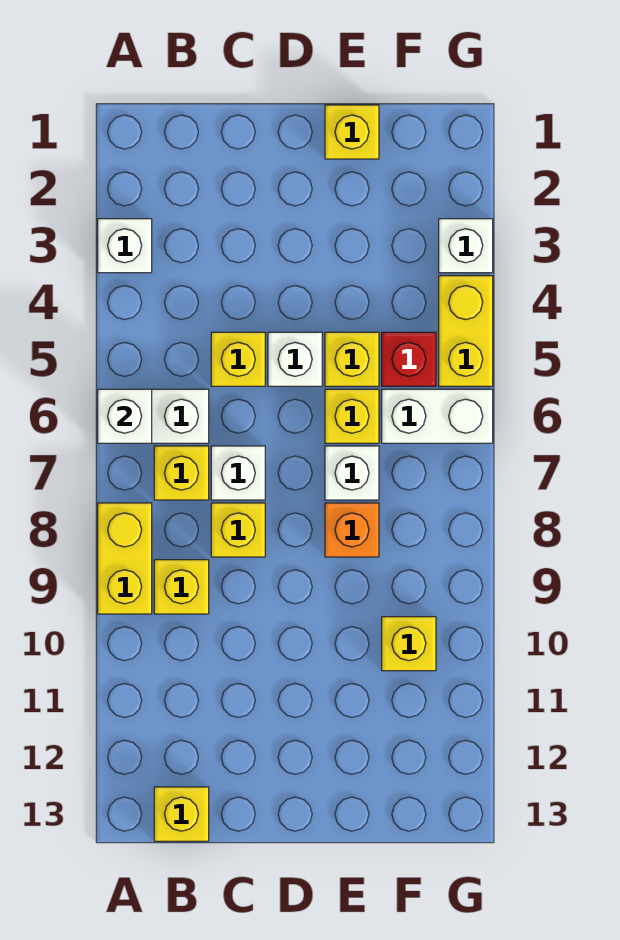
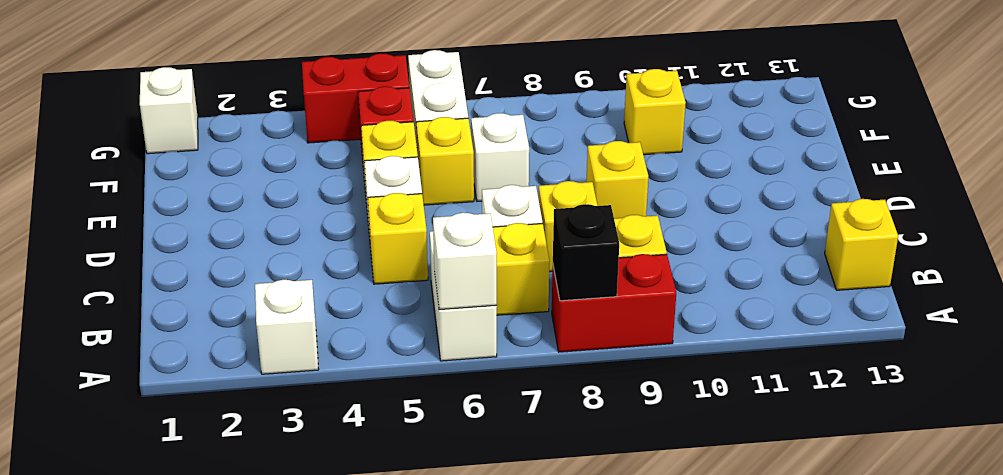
yellow 1x2 brick [98,503,152,614] -> red 1x2 brick [552,254,676,352]
none -> black 1x1 brick [553,204,619,301]
yellow 1x1 brick [325,105,379,159] -> yellow 1x1 brick moved to [586,141,648,218]
orange 1x1 brick [325,503,379,557] -> none
white 1x1 brick [439,219,493,273] -> white 1x1 brick moved to [140,67,198,154]
yellow 1x2 brick [439,276,493,386] -> red 1x2 brick [302,53,409,143]

